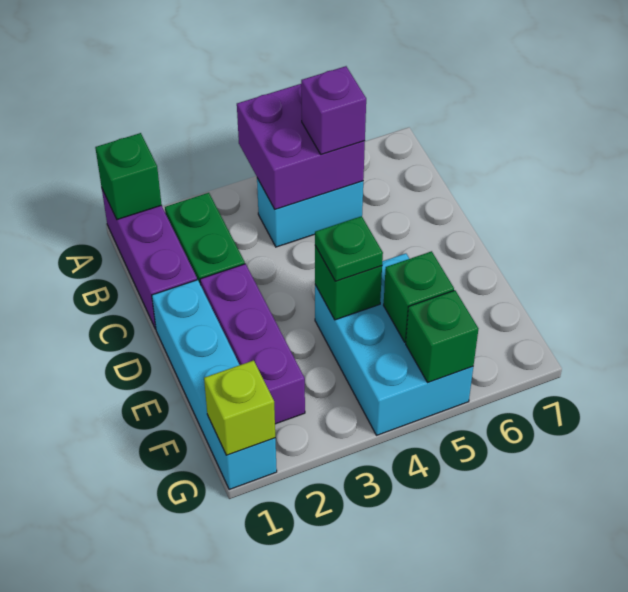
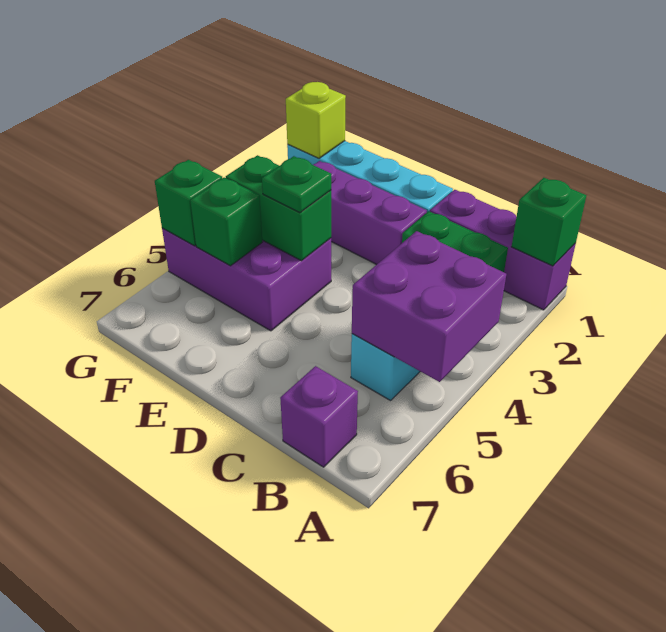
purple 1x1 brick [301,66,366,154] -> purple 1x1 brick moved to [280,366,358,467]
cyan 2x3 brick [315,253,473,435] -> purple 2x3 brick [162,228,331,331]
green 1x1 brick [315,246,382,320] -> green 1x2 brick [226,155,331,261]

